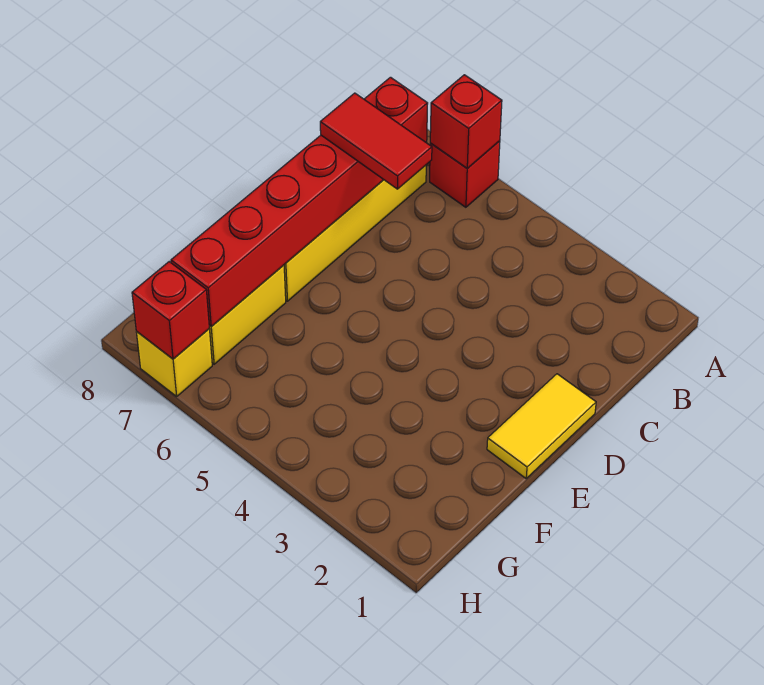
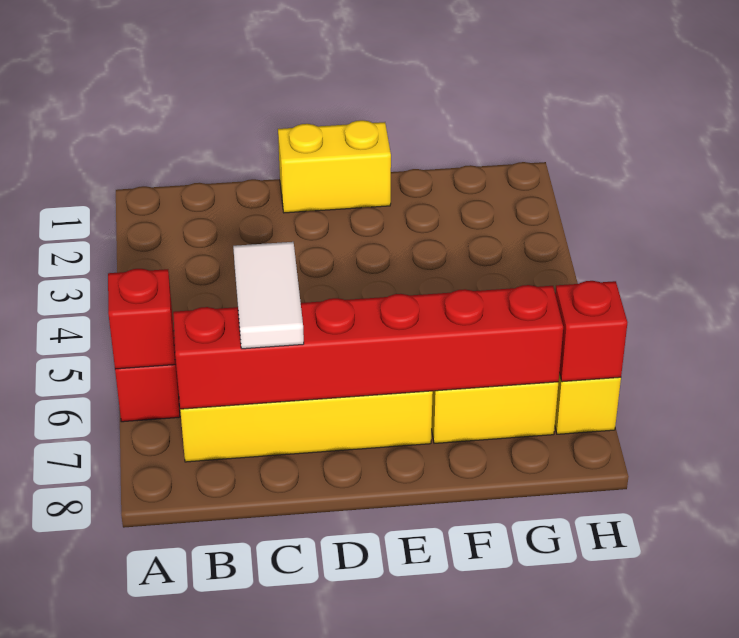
red 1x2 tile [320,93,432,189] -> white 1x2 tile [233,242,304,349]
yellow 1x2 tile [487,374,596,478] -> yellow 1x2 brick [278,120,391,213]

